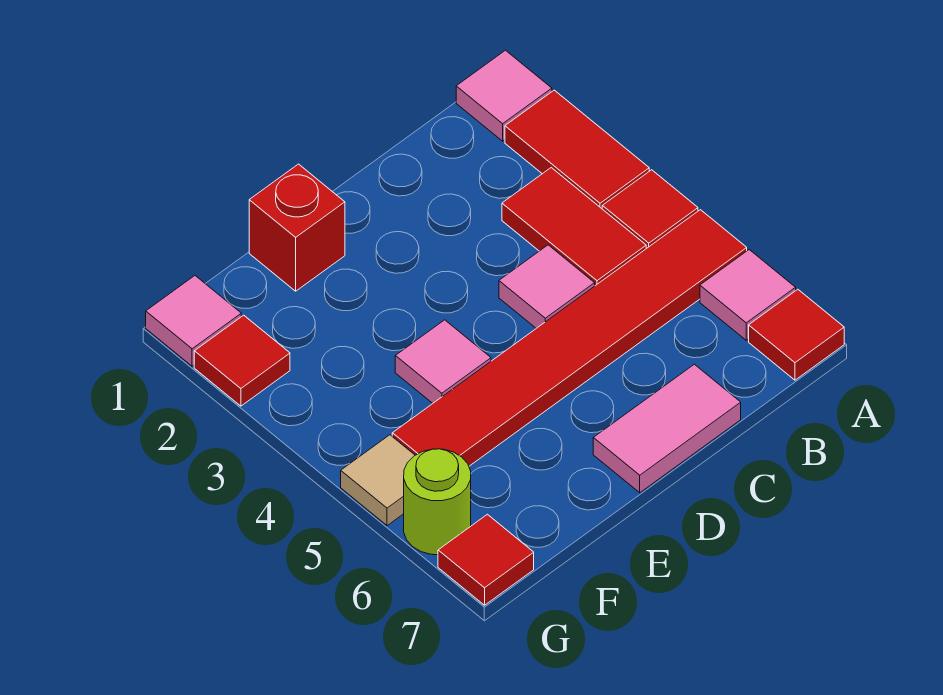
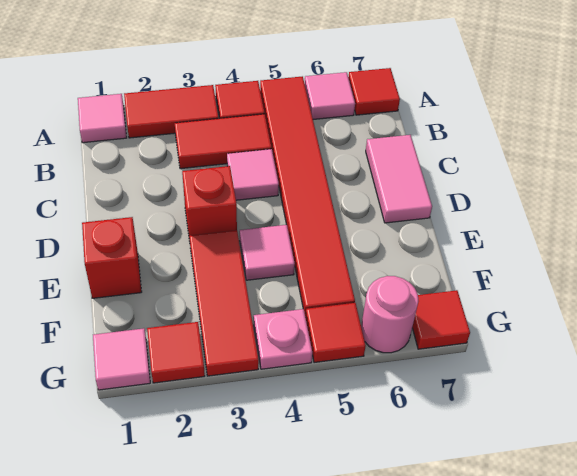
none -> red 1x1 brick [182,166,237,241]
none -> red 1x3 tile [189,230,259,376]
none -> pink 1x1 plate [254,309,312,369]
tan 1x1 tile [341,435,415,526] -> red 1x1 tile [306,303,366,363]
lime 1x1 round brick [404,449,471,555] -> pink 1x1 round brick [361,276,419,353]

